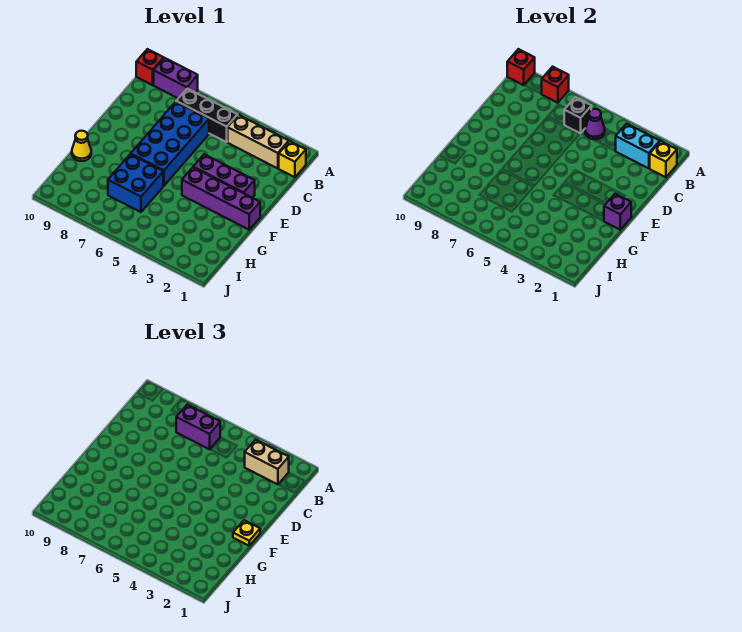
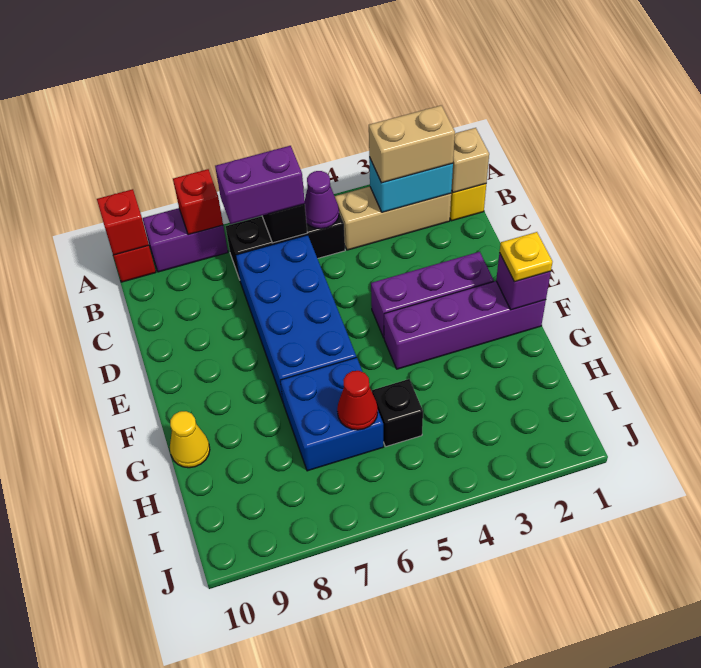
yellow 1x1 brick [650,141,677,177] -> tan 1x1 brick [452,128,489,193]
none -> black 1x1 brick [372,379,423,447]
none -> red 1x1 cone [337,371,378,430]

